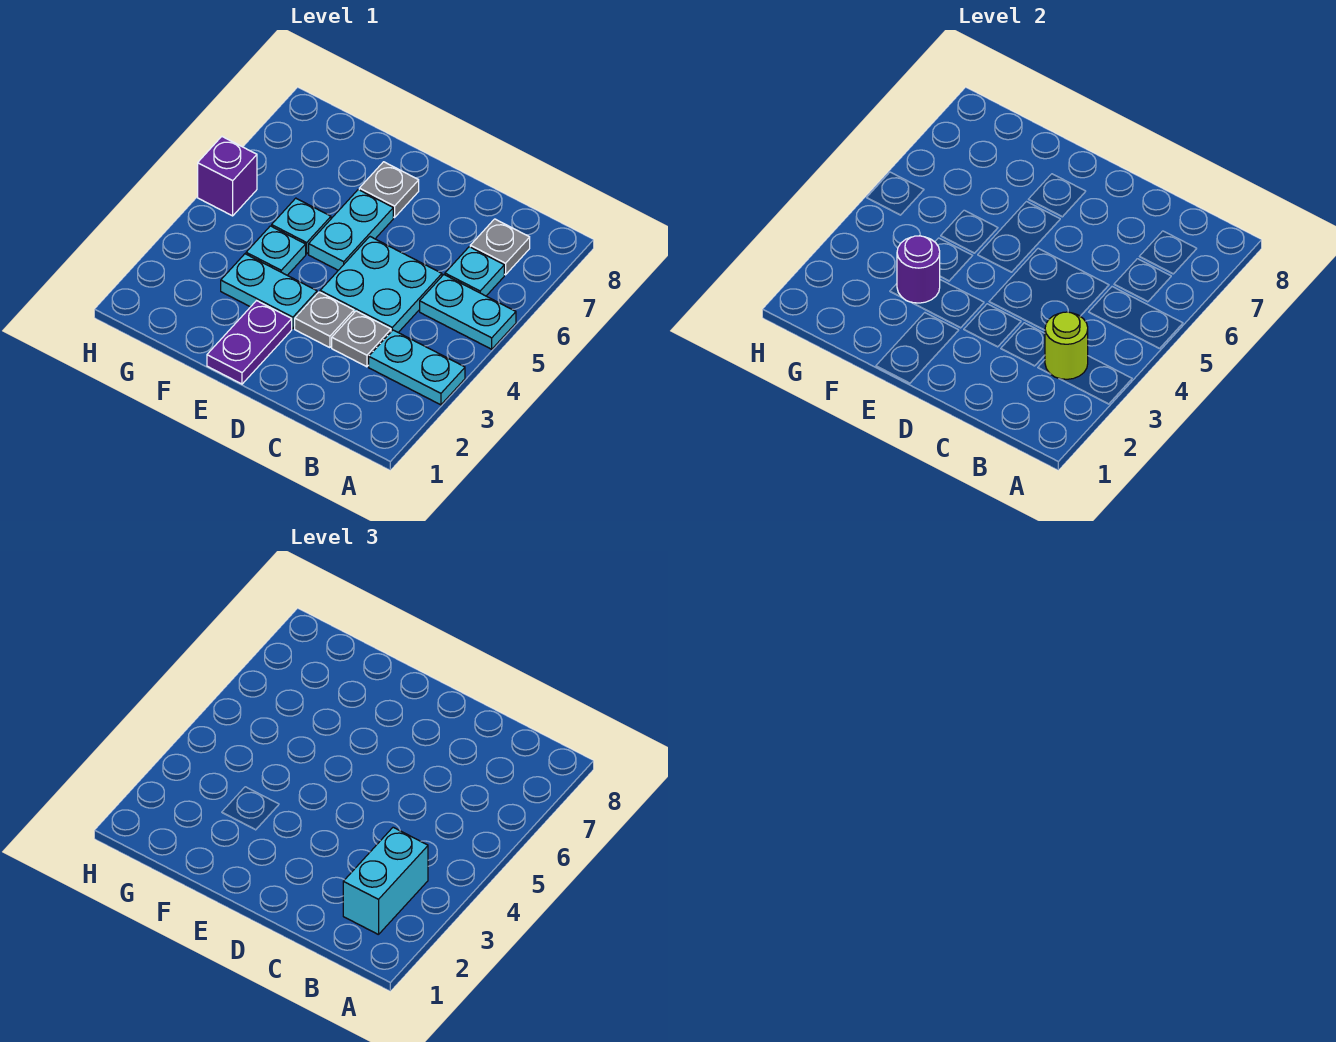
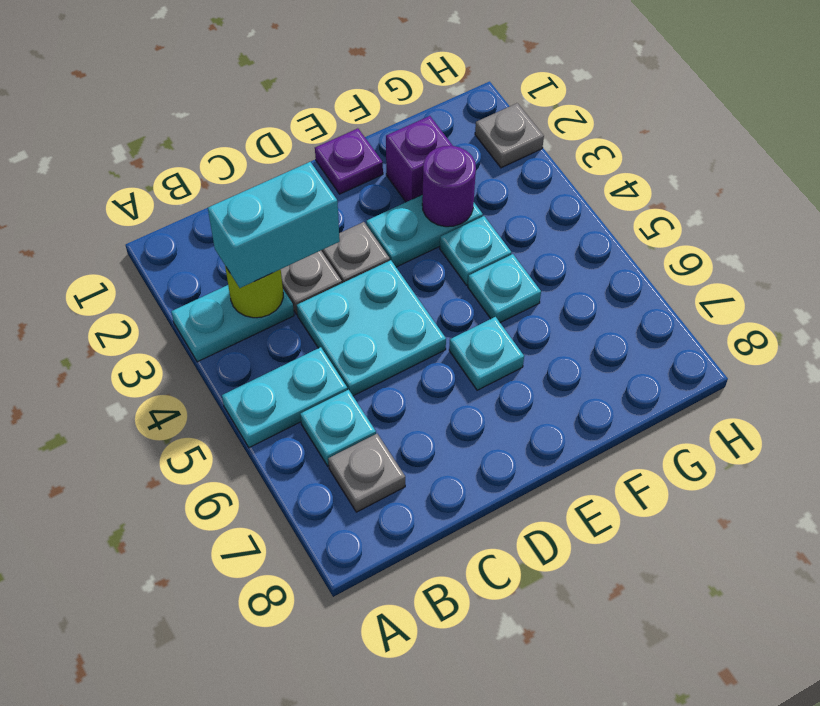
cyan 1x2 brick [343,827,428,935] -> cyan 1x2 brick turned to [208,162,340,288]
purple 1x2 plate [207,301,292,384] -> purple 1x1 plate [315,128,383,194]
cyan 1x2 plate [309,190,393,270] -> cyan 1x1 plate [449,317,524,390]
grey 1x1 plate [359,162,419,218] -> grey 1x1 plate moved to [475,103,544,168]
purple 1x1 brick [198,137,257,216] -> purple 1x1 brick moved to [386,116,453,202]

